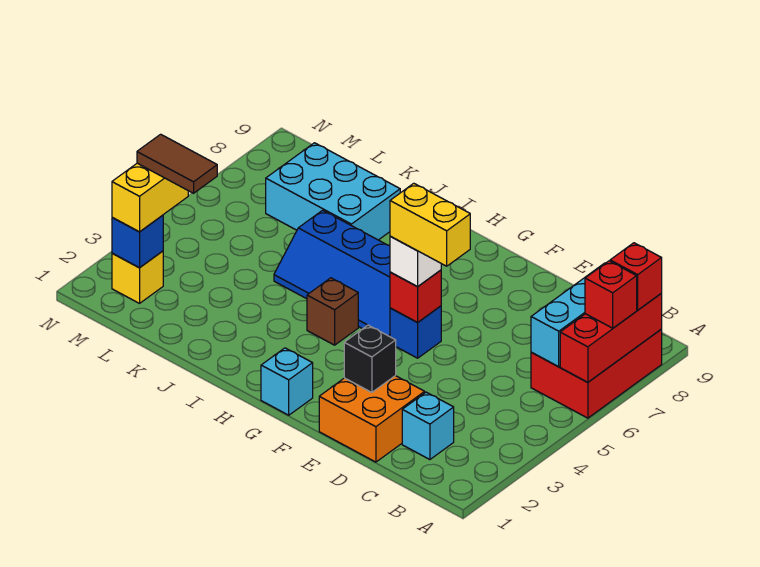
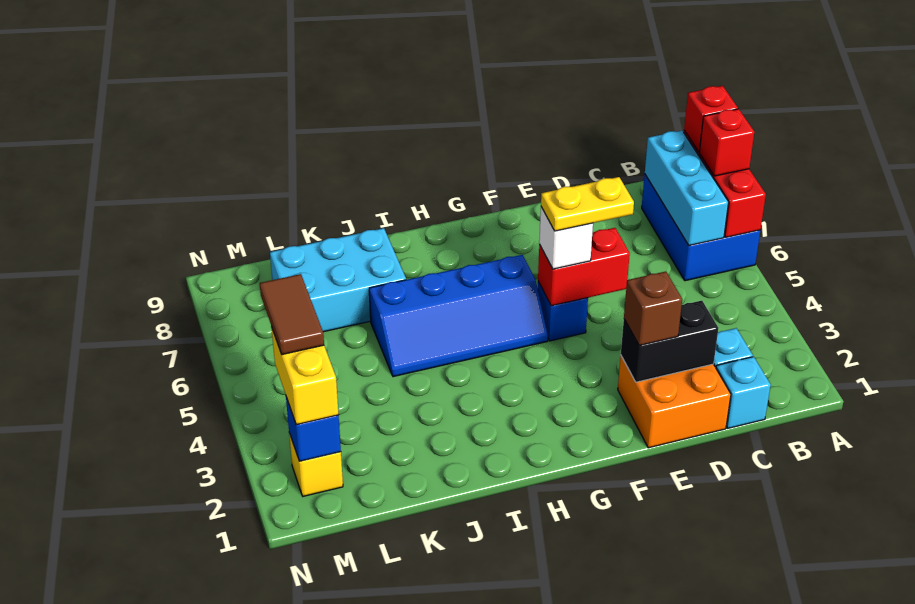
red 2x3 brick [531,329,662,418] -> blue 2x3 brick [642,175,760,281]
black 1x1 brick [344,325,396,392] -> black 1x2 brick [621,301,718,382]
yellow 1x2 brick [390,183,470,266] -> yellow 1x2 plate [541,177,634,231]
red 1x1 brick [390,270,441,322] -> red 1x2 brick [538,228,630,306]
cyan 1x1 brick [261,348,313,415] -> cyan 1x1 brick moved to [716,357,771,428]
brown 1x1 brick [307,278,358,345] -> brown 1x1 brick moved to [624,272,682,346]
brown 1x2 tile [137,134,217,193] -> brown 1x2 tile turned to [260,274,324,355]

